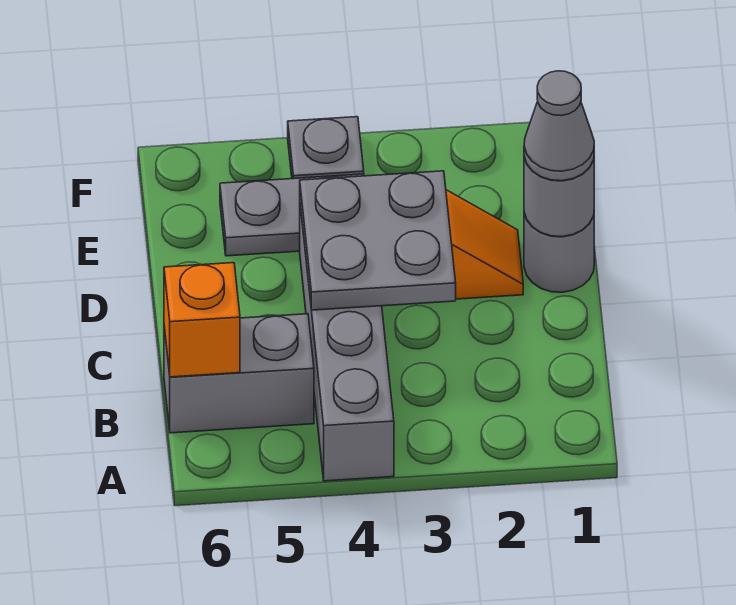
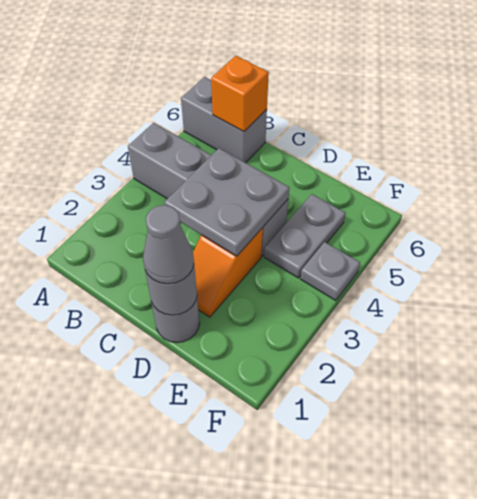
grey 1x2 brick [164,314,314,433] -> grey 1x2 brick turned to [181,77,267,163]

